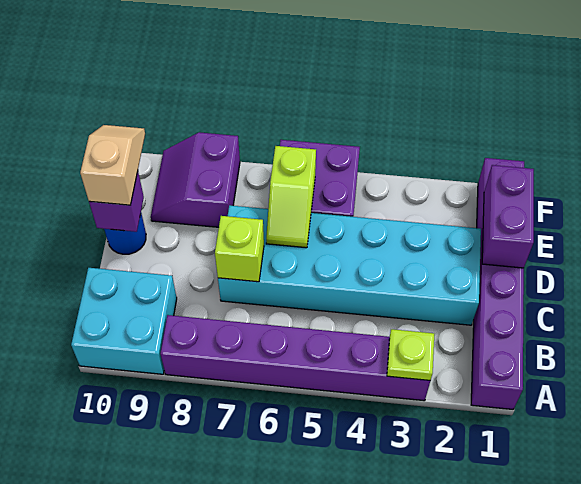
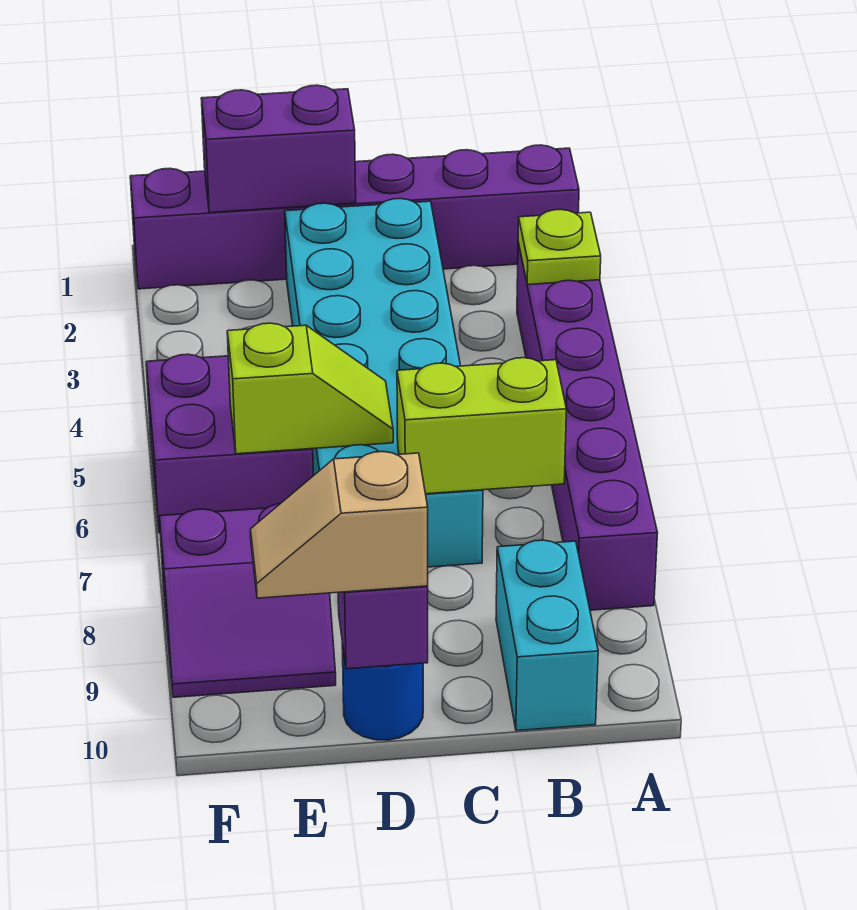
cyan 2x2 brick [71,268,177,374] -> cyan 1x2 brick [496,540,598,731]
lime 1x1 brick [215,216,264,282] -> lime 1x2 brick [397,358,566,494]

